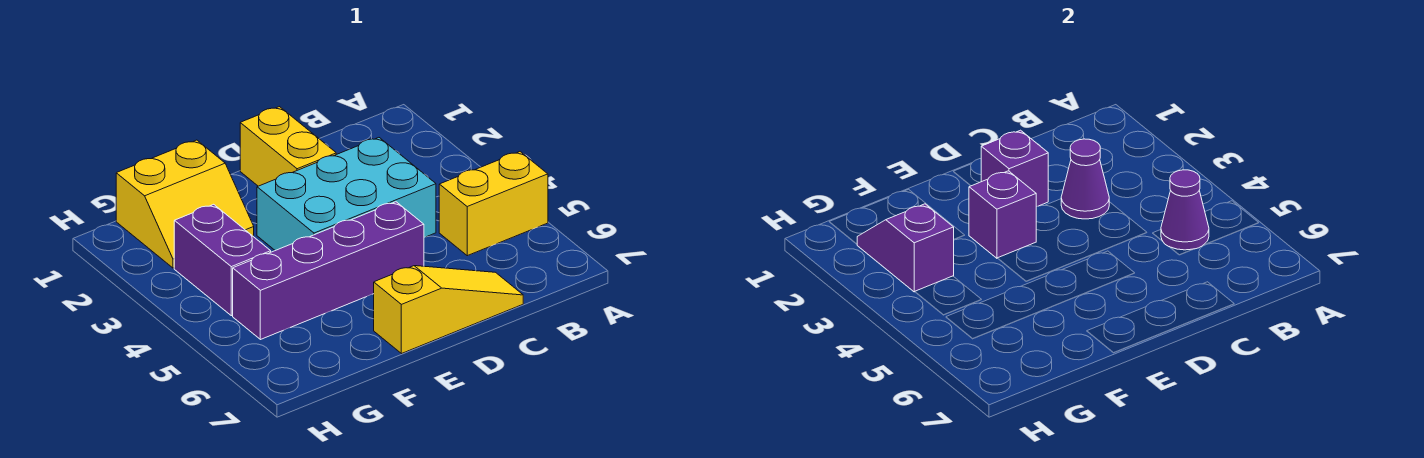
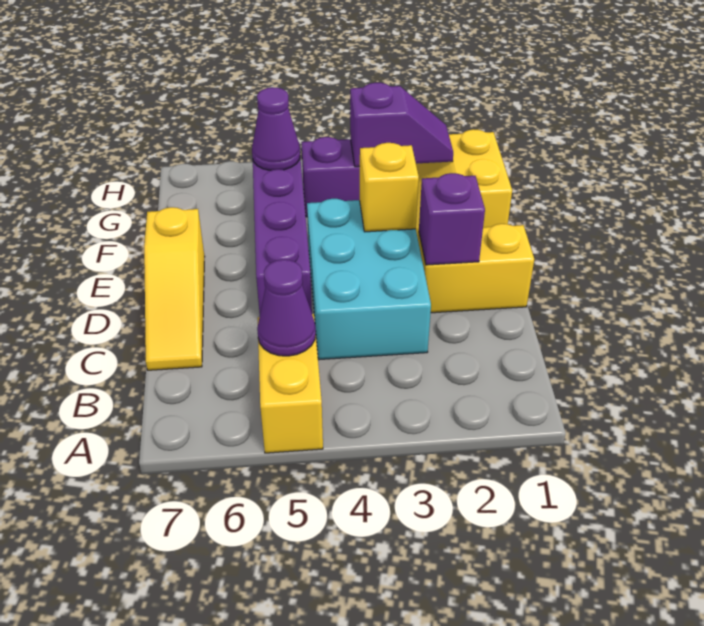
purple 1x1 cone [1061,139,1109,219] -> purple 1x1 cone moved to [252,87,300,170]
purple 1x1 brick [969,171,1036,258] -> yellow 1x1 brick [360,143,419,232]

